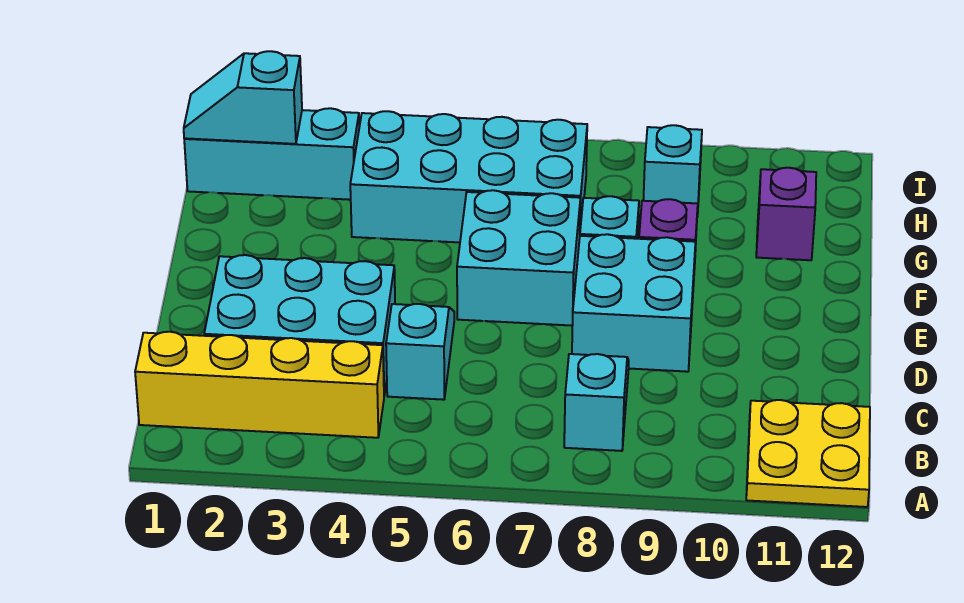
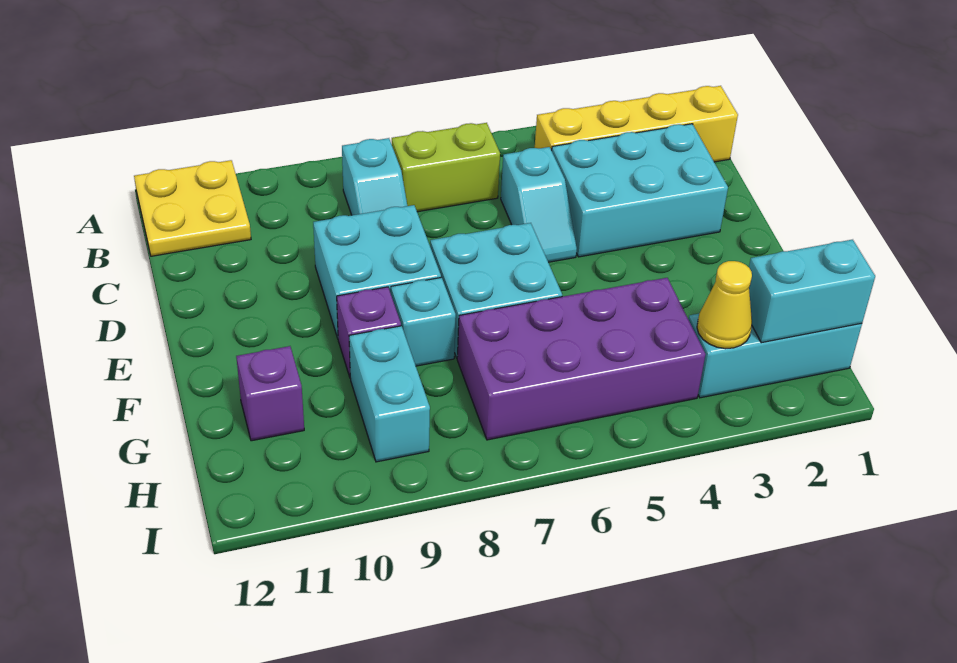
none -> lime 1x2 brick [392,123,500,212]
cyan 2x4 brick [350,111,587,242] -> purple 2x4 brick [457,278,706,440]
cyan 1x2 slope [184,51,302,144] -> cyan 1x2 brick [749,240,875,343]
none -> yellow 1x1 cone [697,261,752,349]
cyan 1x1 brick [643,125,702,217] -> cyan 1x2 brick [349,326,430,462]

